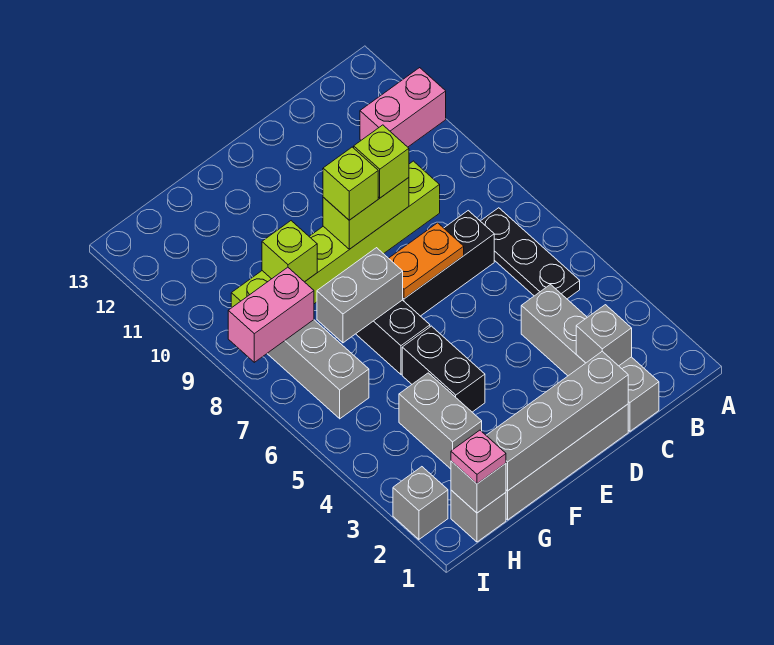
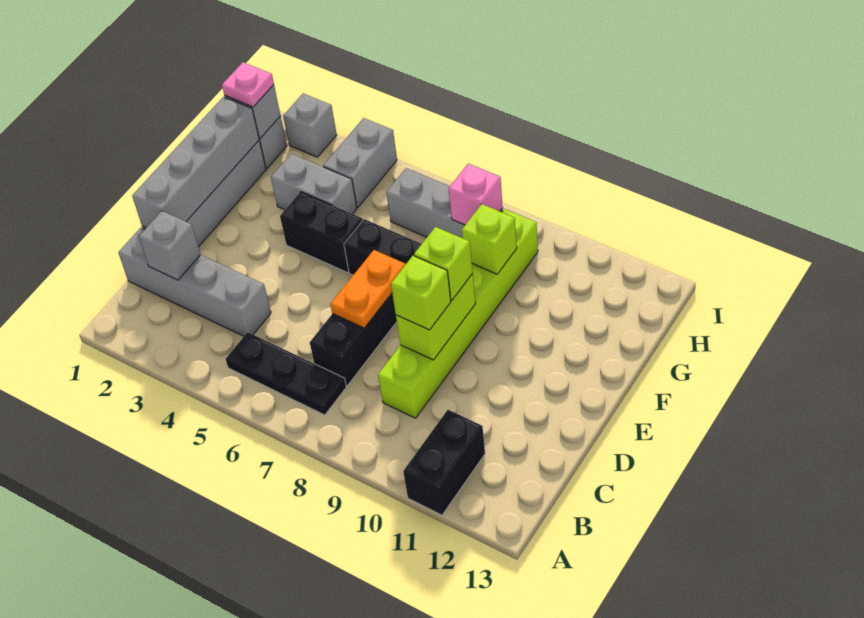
pink 1x2 brick [360,68,446,147] -> black 1x2 brick [403,410,485,515]
grey 1x2 brick [317,248,403,343] -> grey 1x2 brick moved to [323,118,397,207]
pink 1x2 brick [228,267,314,362] -> pink 1x1 brick [448,164,503,225]

